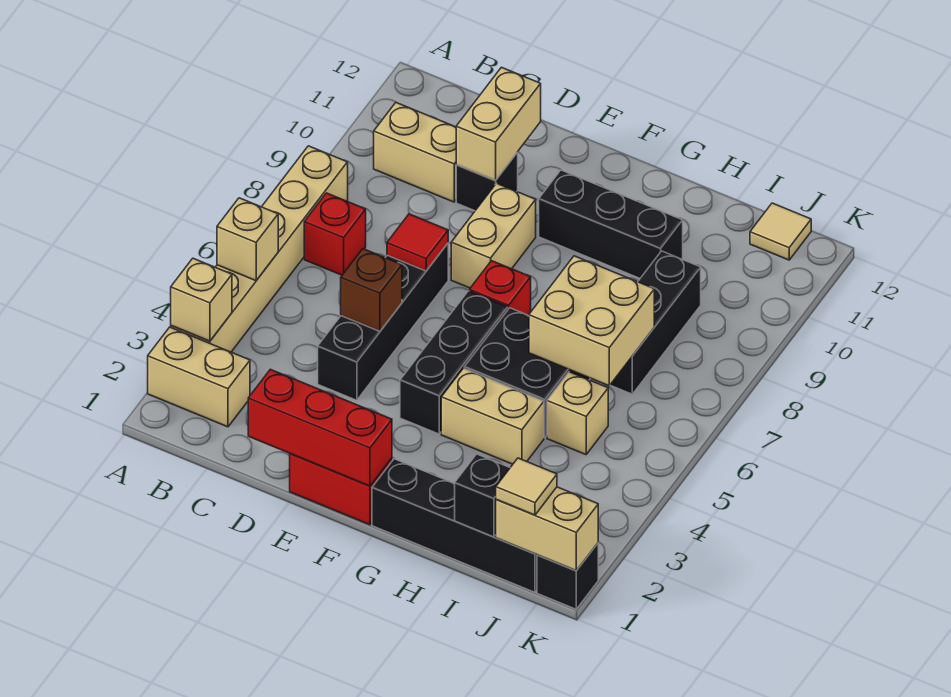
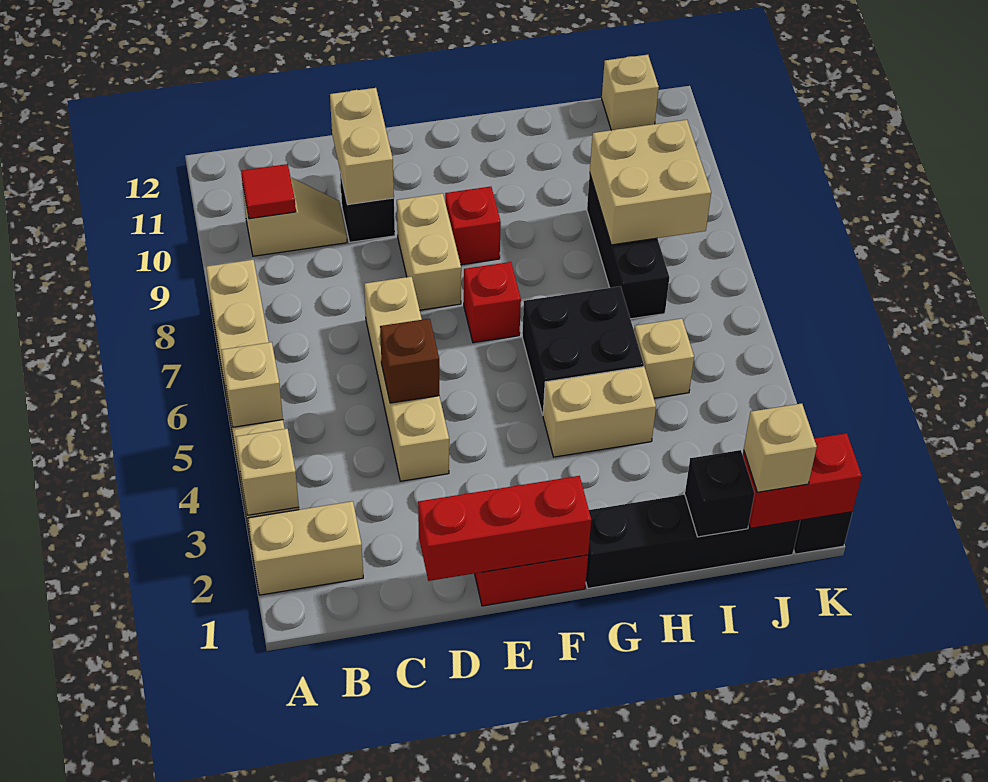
red 1x1 brick [304,193,366,275] -> red 1x1 brick moved to [445,187,501,265]
tan 1x2 brick [374,103,456,202] -> tan 1x2 slope [243,178,347,256]
black 1x4 brick [318,243,448,400] -> tan 1x4 brick [364,276,449,481]
red 1x1 tile [387,214,448,271] -> red 1x1 tile moved to [241,164,296,219]
black 1x3 brick [400,291,508,434] -> none
black 1x3 brick [539,170,683,278] -> none
tan 2x2 brick [529,256,654,386] -> tan 2x2 brick moved to [590,120,711,245]
tan 1x2 brick [496,487,598,571] -> red 1x2 brick [743,433,862,528]
tan 1x1 tile [496,458,557,515] -> tan 1x1 brick [744,403,817,492]
tan 1x1 tile [750,203,811,260] -> tan 1x1 brick [602,55,659,130]

